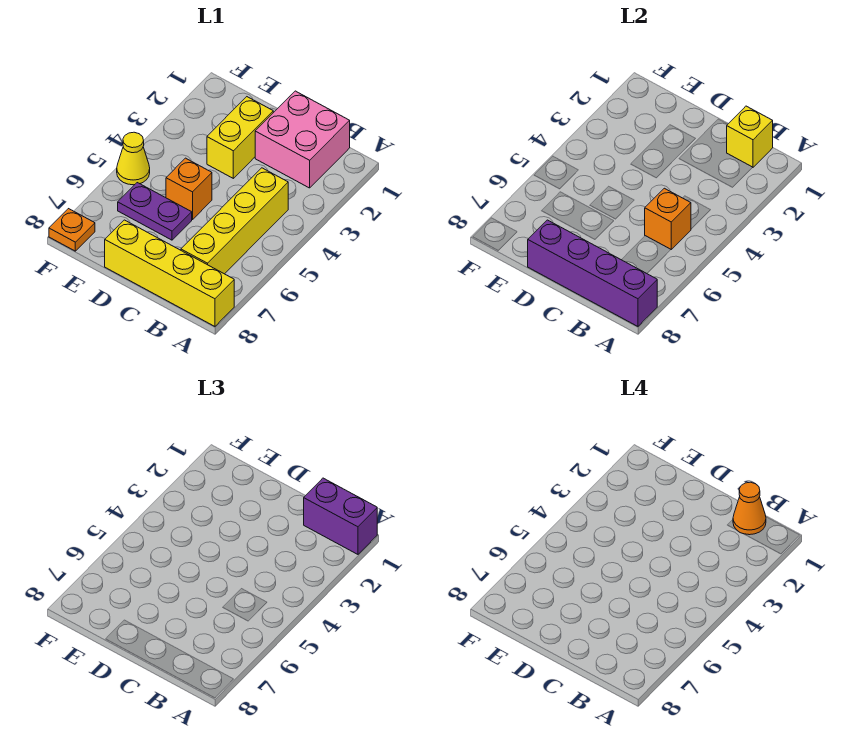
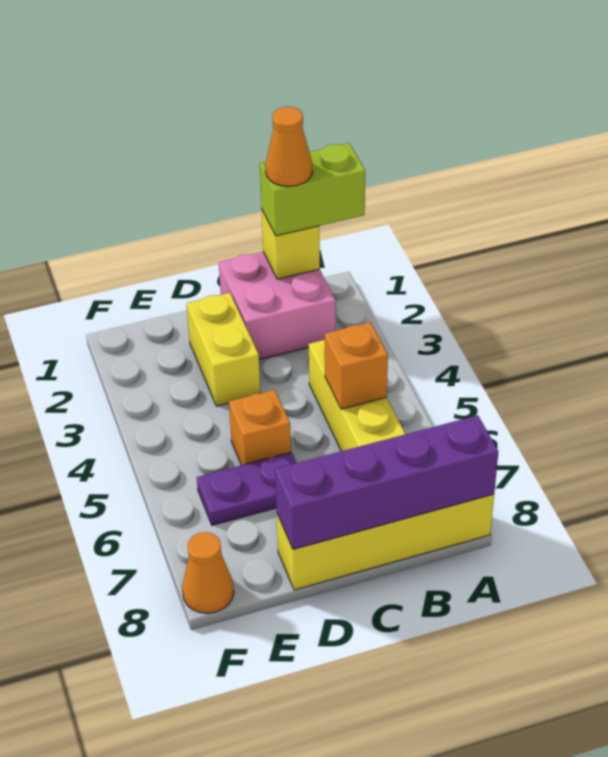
purple 1x2 brick [304,478,377,554] -> lime 1x2 brick [260,143,365,236]
yellow 1x1 cone [117,132,150,185] -> none
orange 1x1 plate [49,209,95,251] -> orange 1x1 cone [182,532,234,613]

